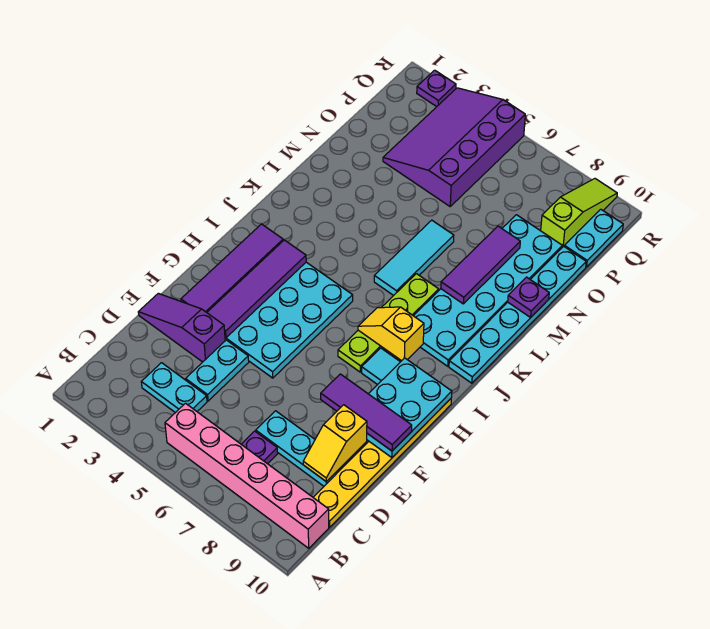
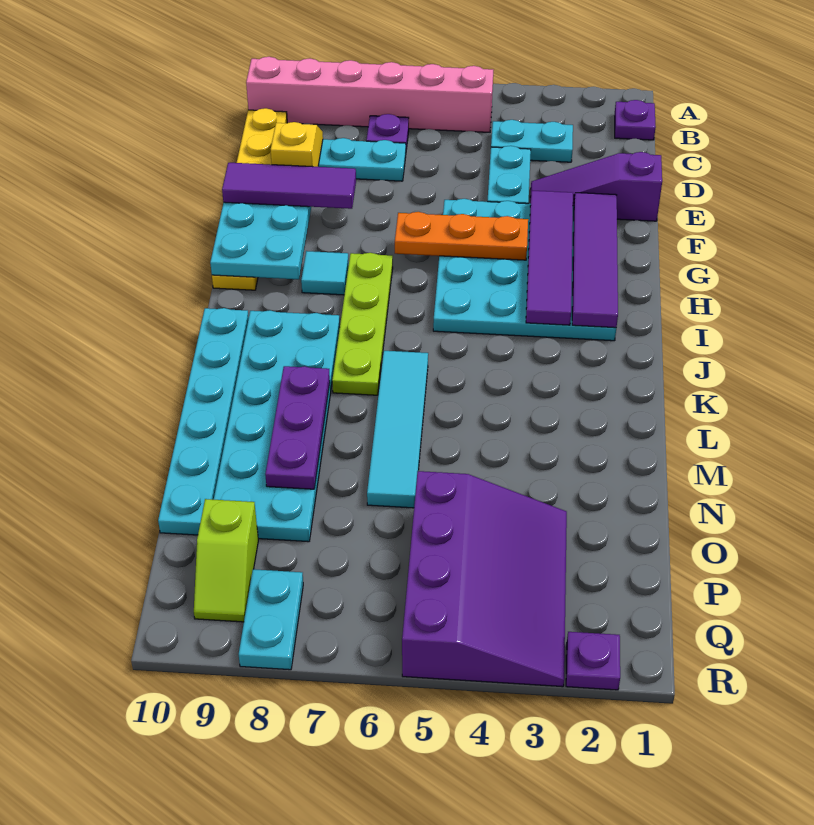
purple 1x3 slope [138,293,225,362] -> purple 1x3 slope turned to [530,152,662,221]
none -> orange 1x3 plate [395,212,528,260]
yellow 1x2 slope [358,307,424,361] -> none
cyan 1x3 tile [374,220,454,296] -> cyan 1x4 tile [367,351,428,508]
purple 1x3 tile [441,226,520,304] -> purple 1x3 plate [265,366,330,489]
purple 1x1 plate [508,277,549,317] -> purple 1x1 plate moved to [615,100,656,140]
lime 1x3 slope [541,179,617,247] -> lime 1x2 slope [194,499,258,622]
cyan 1x2 plate [564,209,623,267] -> cyan 1x2 plate moved to [239,569,303,670]

